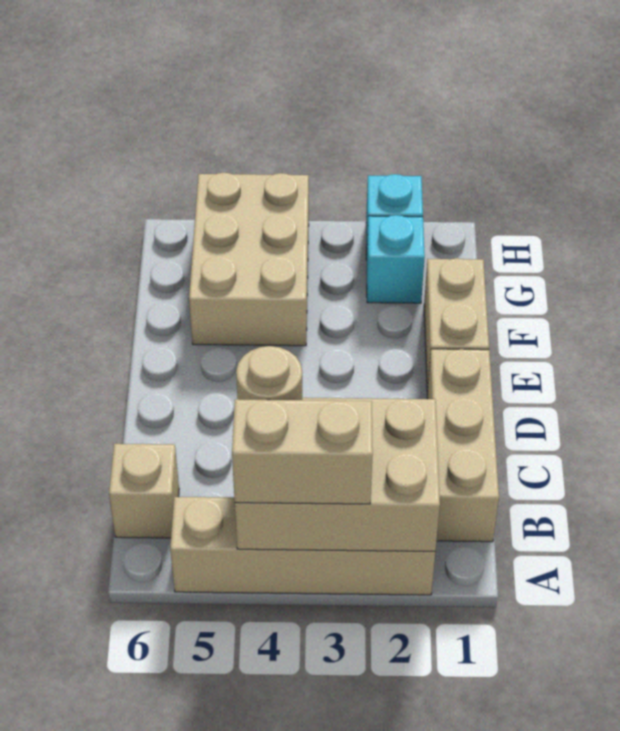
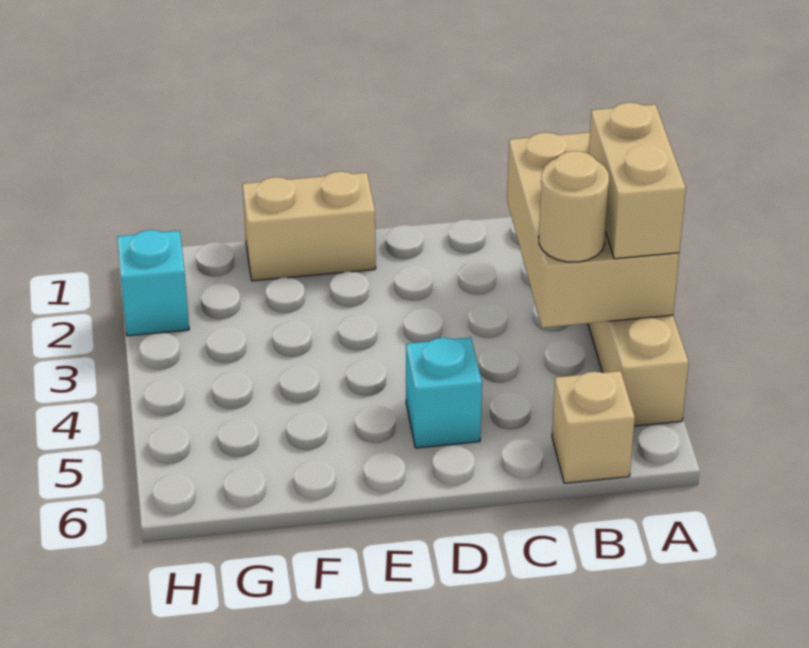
tan 1x3 brick [427,349,499,542] -> none
tan 2x3 brick [189,173,309,346] -> none
cyan 1x1 brick [367,215,425,303] -> cyan 1x1 brick moved to [406,338,482,448]

